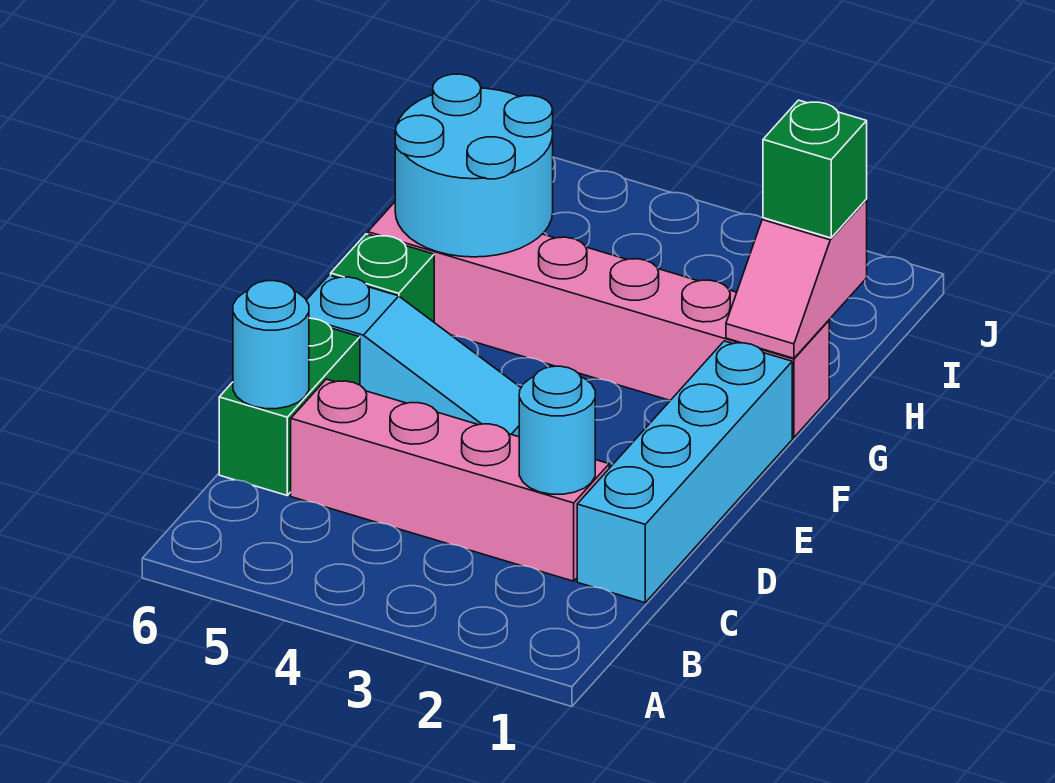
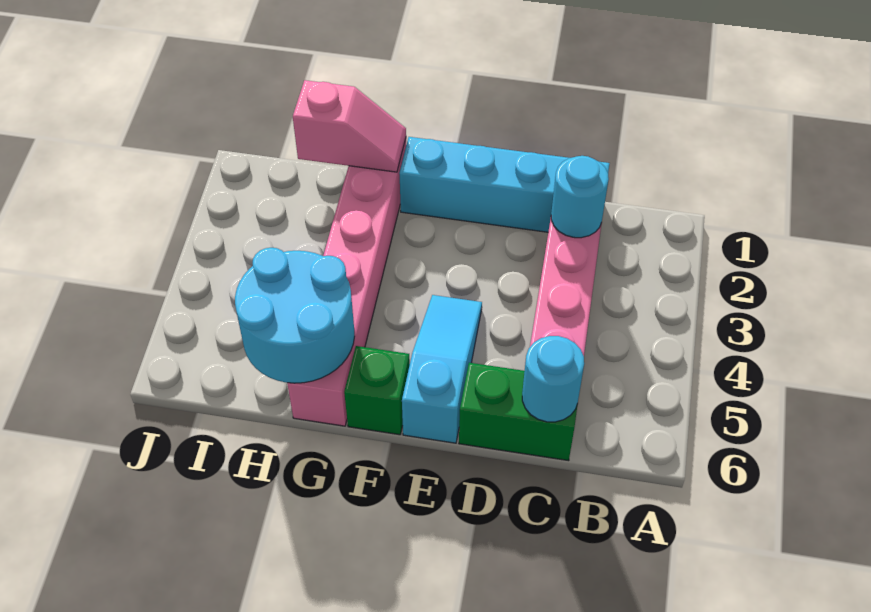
green 1x1 brick [763,100,867,238] -> none

